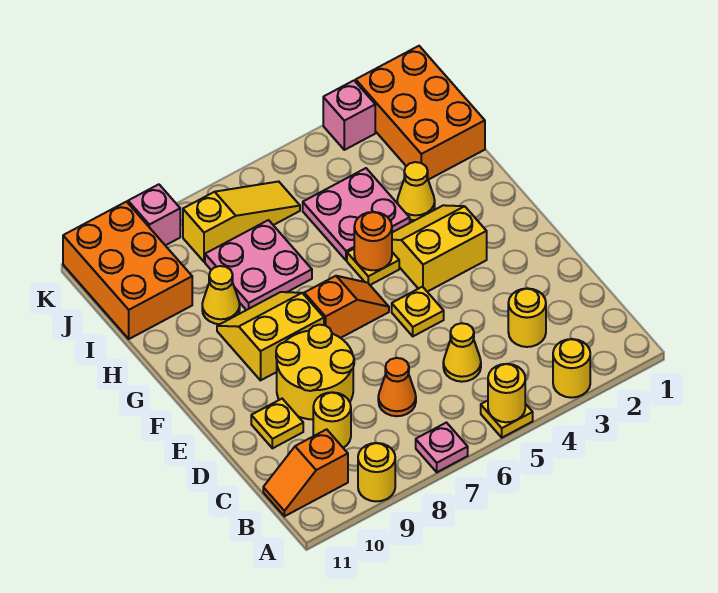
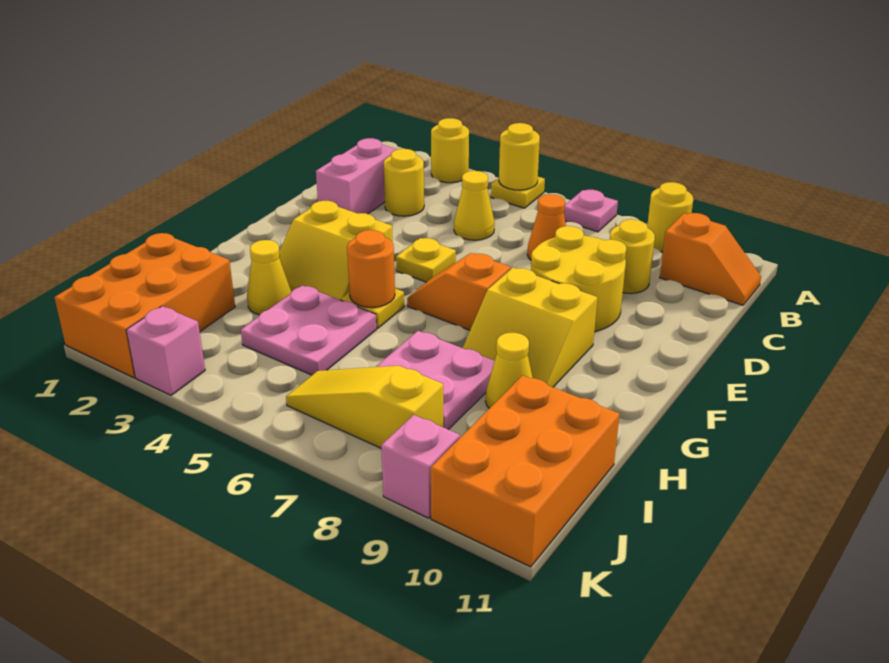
none -> pink 1x2 brick [316,138,397,214]
yellow 1x1 plate [251,399,303,448] -> none

